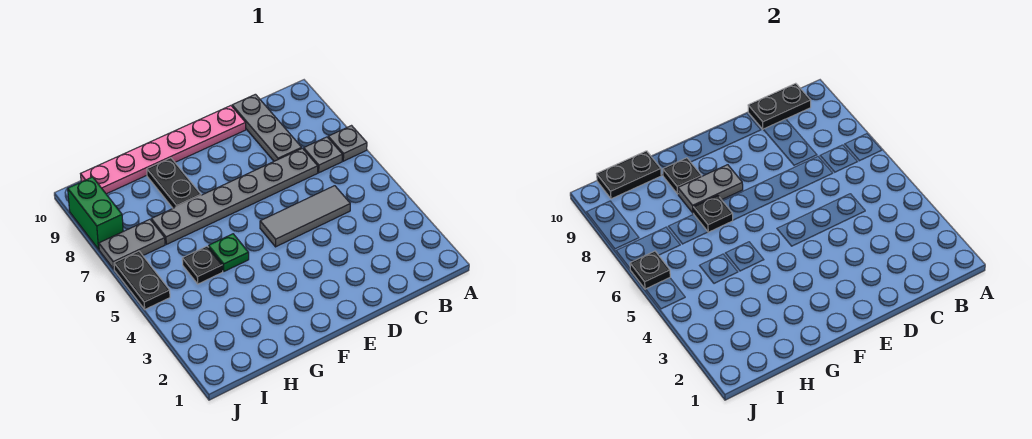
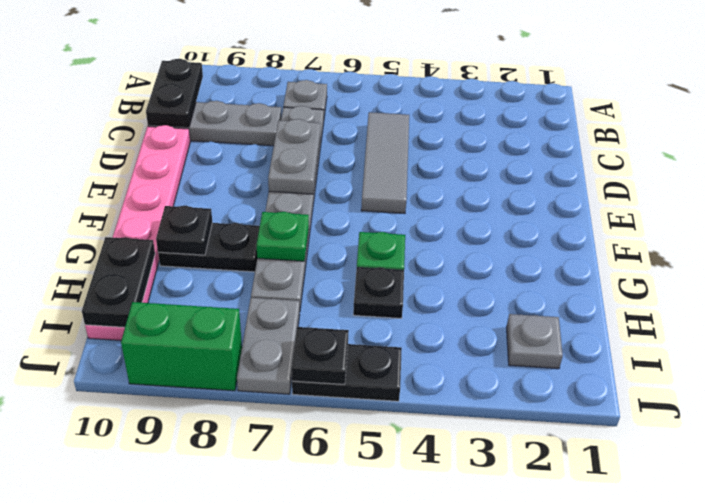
grey 1x1 plate [328,126,367,161] -> grey 1x1 plate moved to [507,314,563,369]
grey 1x2 plate [678,165,743,213] -> grey 1x2 plate moved to [268,119,321,194]
black 1x1 plate [693,195,733,232] -> green 1x1 plate [257,212,309,261]

